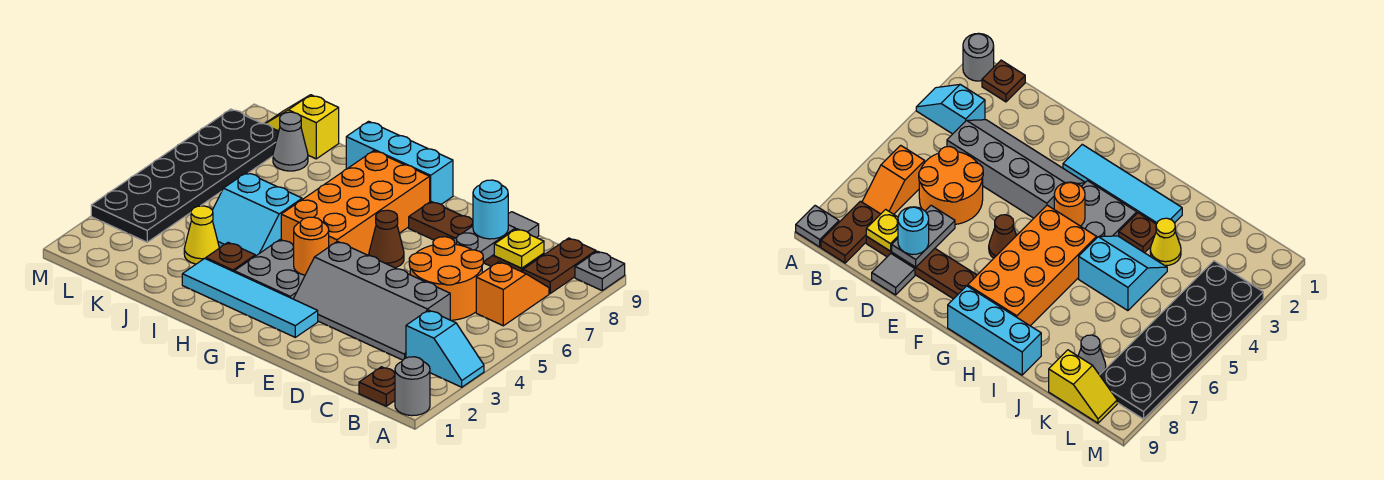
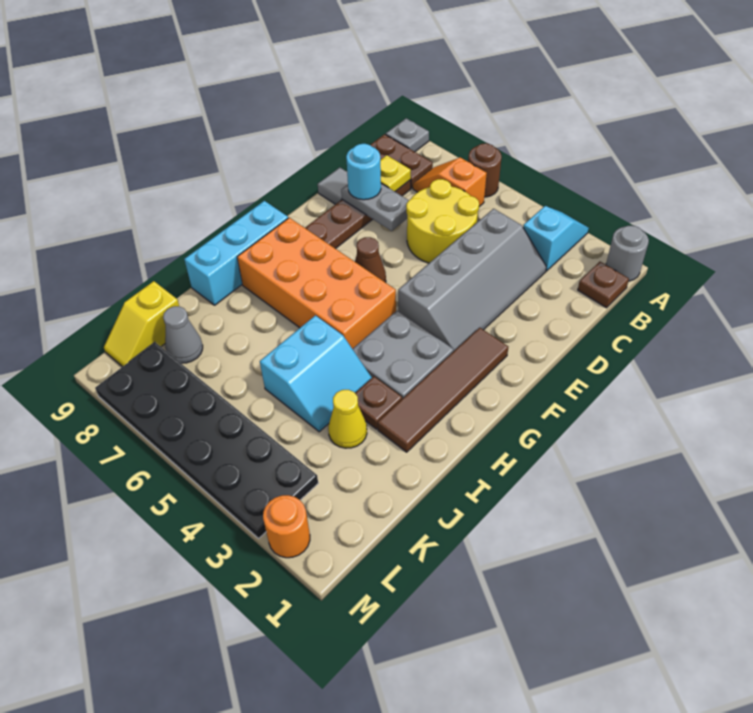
none -> brown 1x1 round brick [468,143,502,197]
orange 2x2 round brick [409,237,483,320] -> yellow 2x2 round brick [406,179,479,263]
cyan 1x4 tile [182,258,318,337] -> brown 1x4 tile [378,328,508,452]
orange 1x1 round brick [294,217,329,275] -> orange 1x1 round brick moved to [263,495,310,558]

